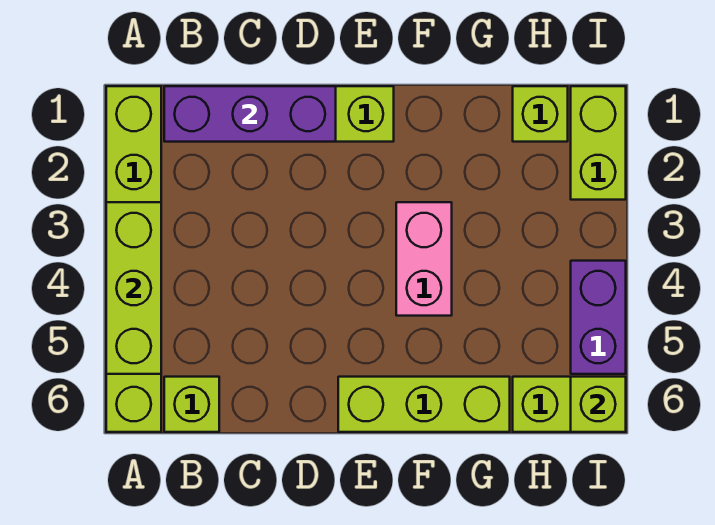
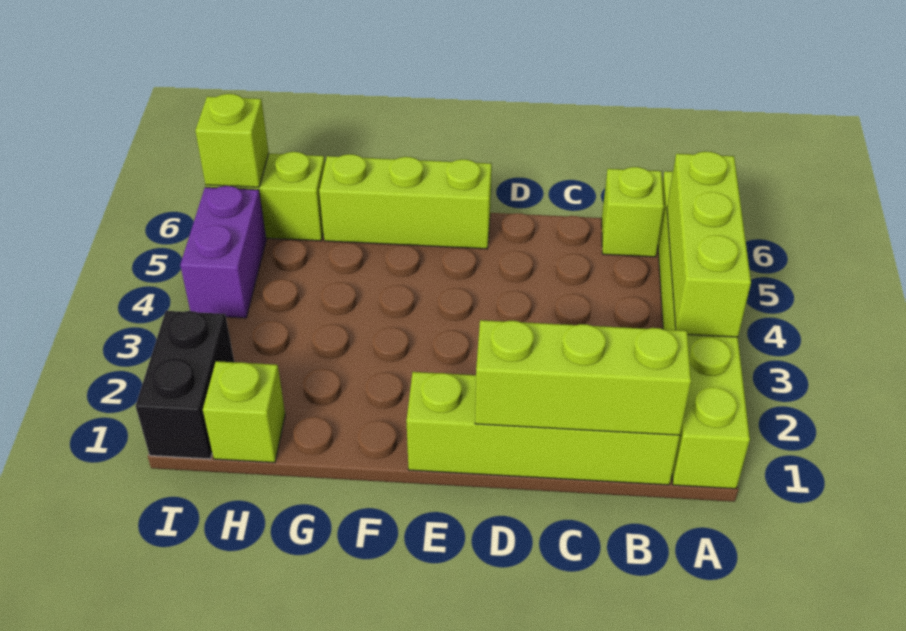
purple 1x3 brick [164,86,336,142] -> lime 1x3 brick [475,320,691,435]
pink 1x2 brick [396,202,452,316] -> none
lime 1x2 brick [571,86,626,200] -> black 1x2 brick [136,311,234,459]

